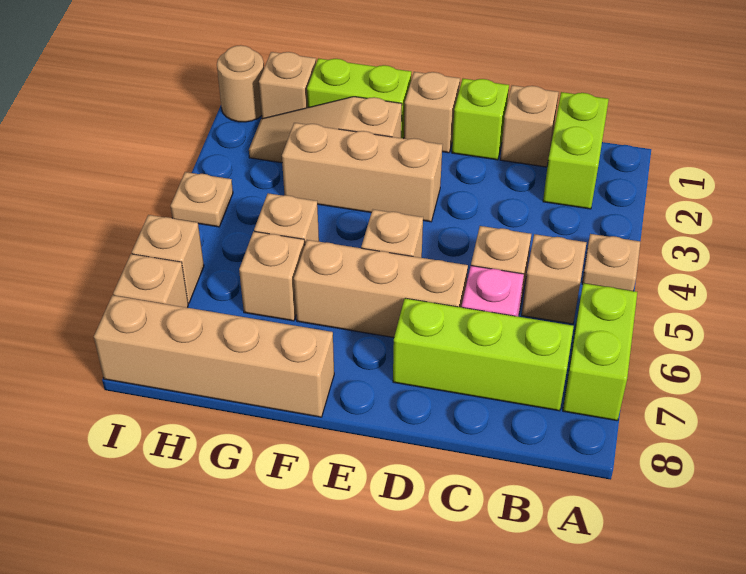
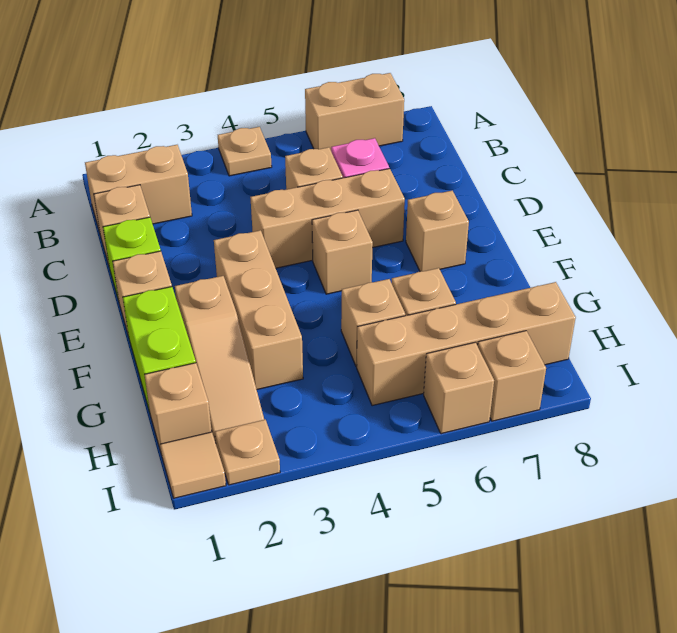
lime 1x2 brick [563,283,637,421] -> tan 1x2 brick [305,73,404,150]
lime 1x2 brick [543,92,609,209] -> tan 1x2 brick [85,145,192,232]
tan 1x1 brick [522,234,587,324] -> tan 1x1 brick moved to [406,191,469,272]
lime 1x3 brick [393,298,574,411] -> none
tan 1x3 brick [294,240,468,337] -> tan 1x3 brick turned to [250,168,405,268]
tan 1x4 brick [94,295,334,417] -> tan 1x4 brick turned to [357,282,576,406]
tan 1x1 round brick [217,45,264,122] -> tan 1x1 tile [160,432,226,498]
tan 1x1 plate [171,172,233,227] -> tan 1x1 plate moved to [215,419,280,485]

